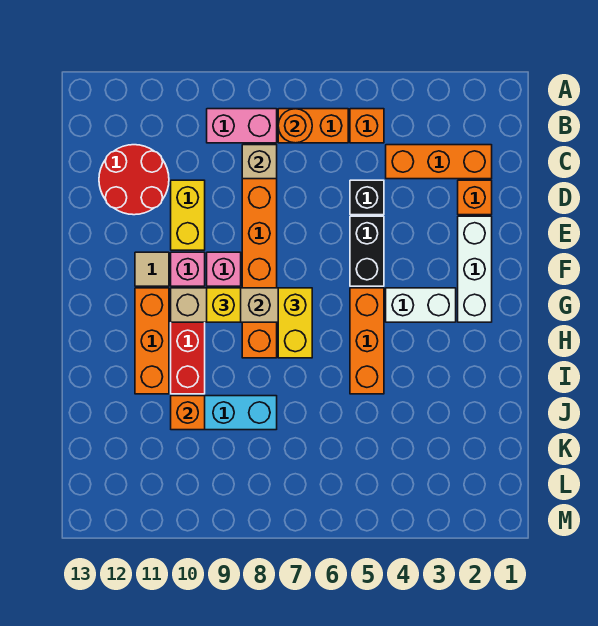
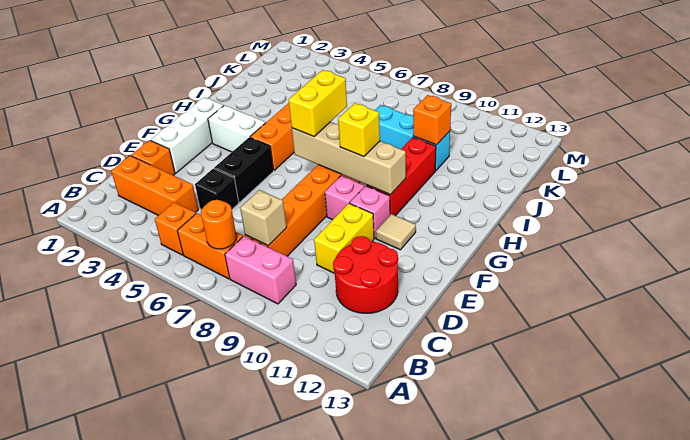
orange 1x3 brick [135,288,169,394] -> none

